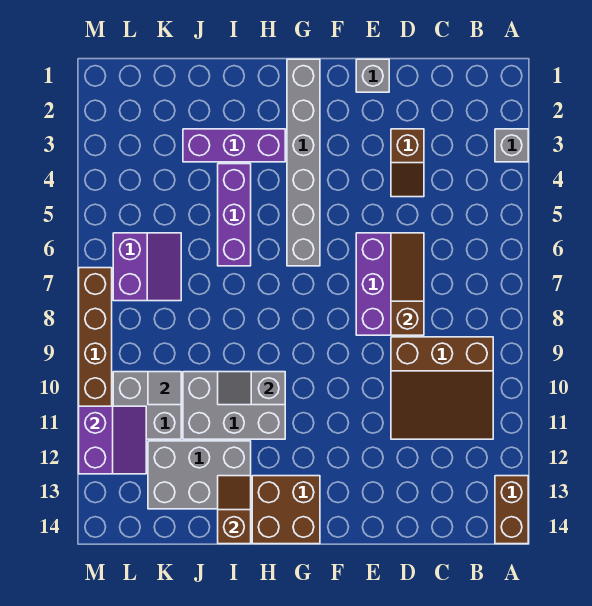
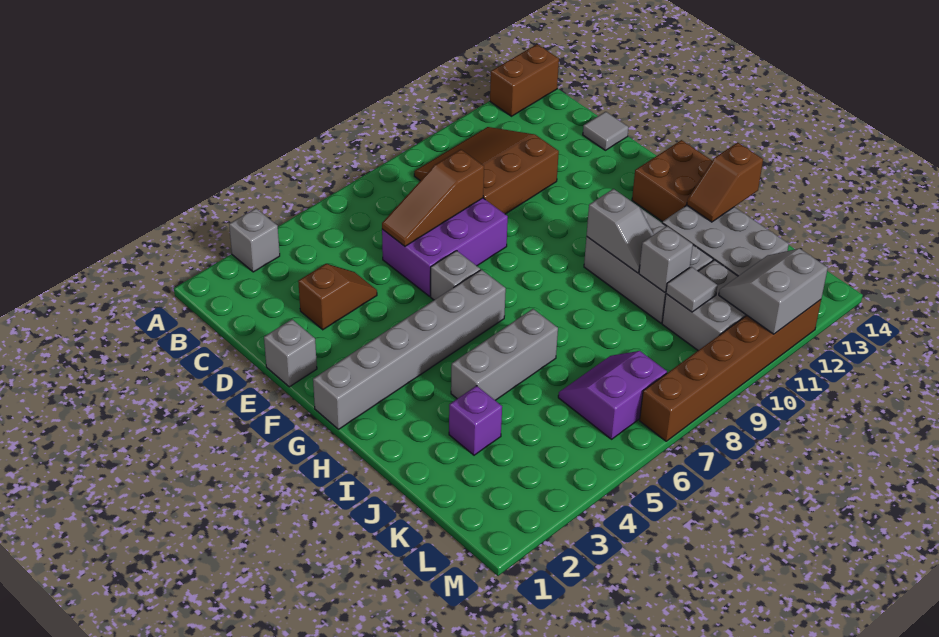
brown 3x3 slope [391,337,493,439] -> brown 3x3 slope turned to [414,127,559,214]
none -> grey 1x1 tile [583,112,628,150]
none -> grey 1x1 brick [431,251,480,300]
purple 1x3 brick [183,129,285,162] -> purple 1x1 brick [449,386,502,455]
purple 1x3 brick [218,164,251,266] -> grey 1x3 brick [451,309,558,400]
none -> grey 1x1 brick [639,226,693,292]
purple 2x2 slope [79,406,146,474] -> grey 2x2 slope [719,249,828,334]

